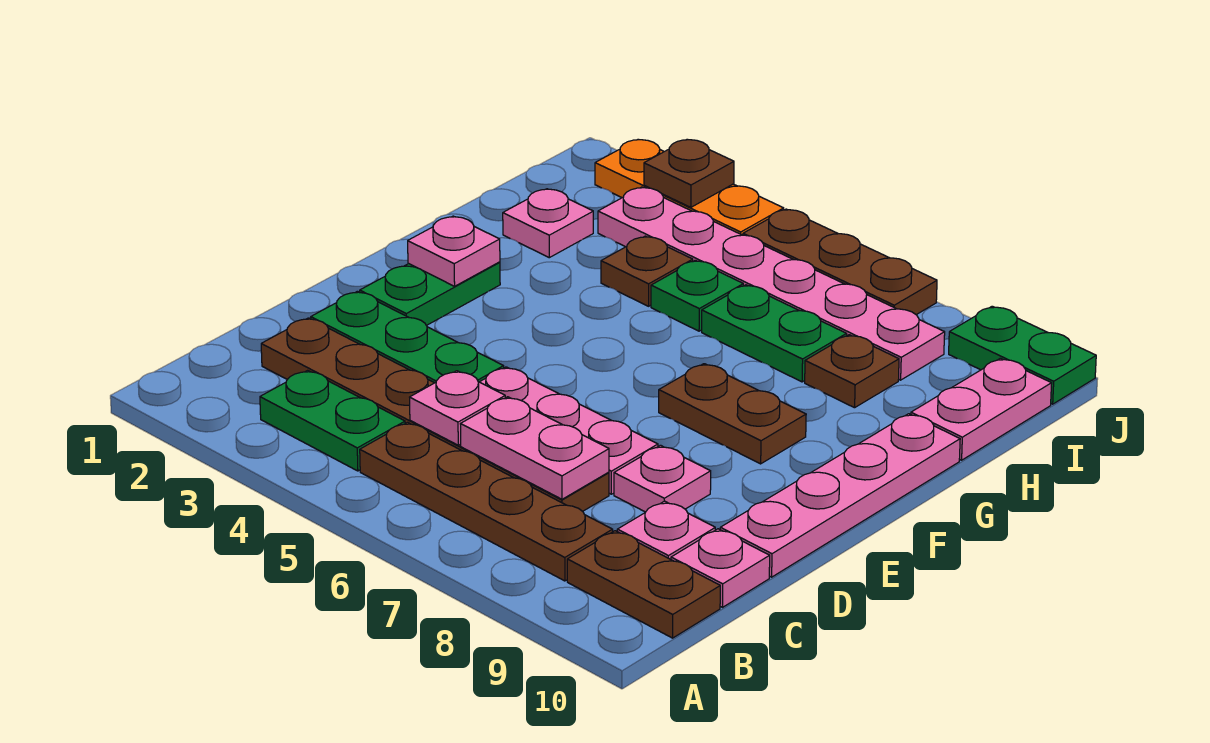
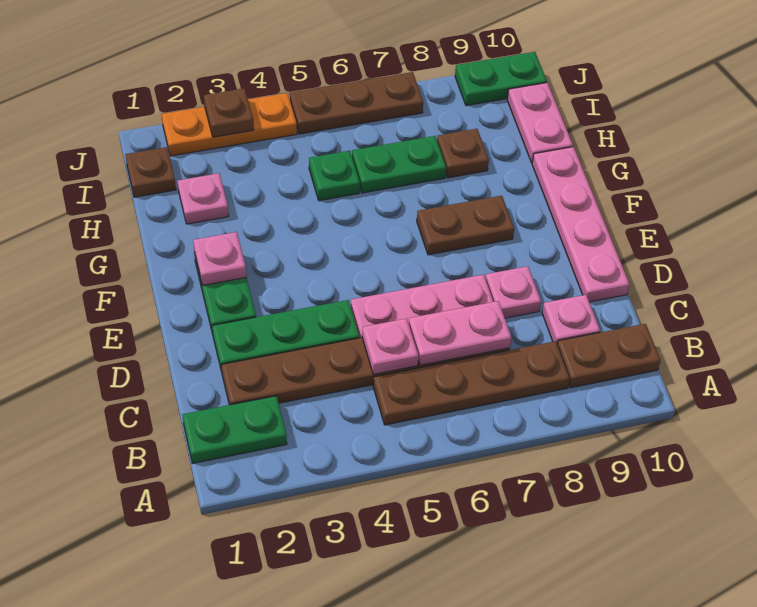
green 1x2 plate [260,370,405,471] -> green 1x2 plate moved to [182,396,287,463]
pink 1x1 plate [671,529,770,607] -> none
brown 1x1 plate [601,236,693,306] -> brown 1x1 plate moved to [125,147,176,197]
pink 1x6 plate [598,187,945,380] -> none

